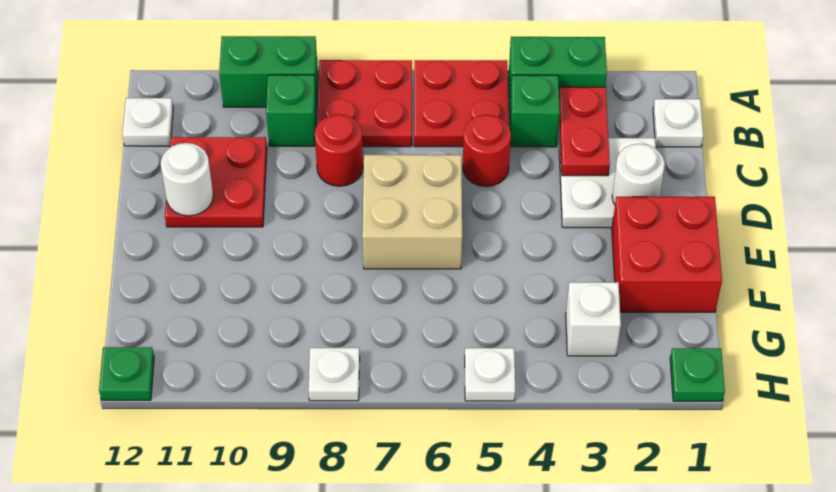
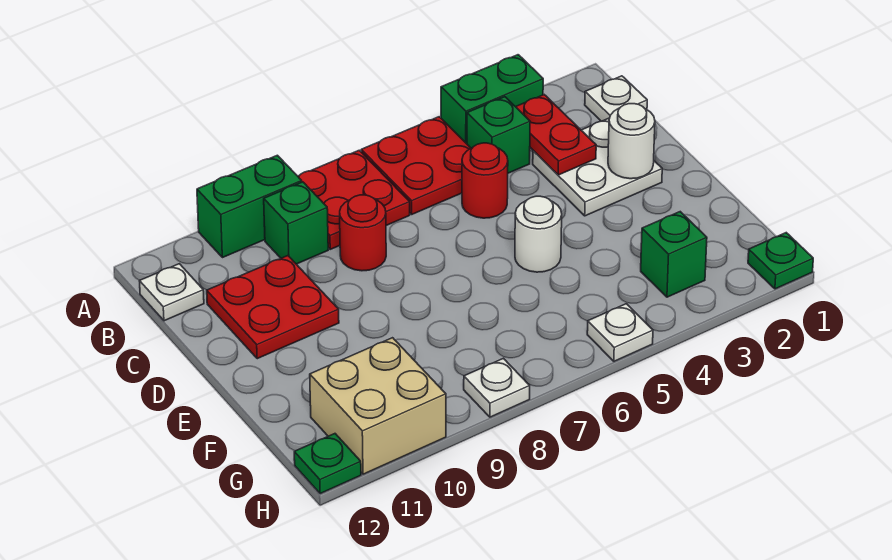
tan 2x2 brick [362,155,462,269] -> tan 2x2 brick moved to [310,338,446,474]
white 1x1 round brick [161,143,213,216] -> white 1x1 round brick moved to [515,196,562,272]
red 2x2 brick [612,197,722,312] -> none
white 1x1 brick [566,282,621,356] -> green 1x1 brick [641,212,707,297]

